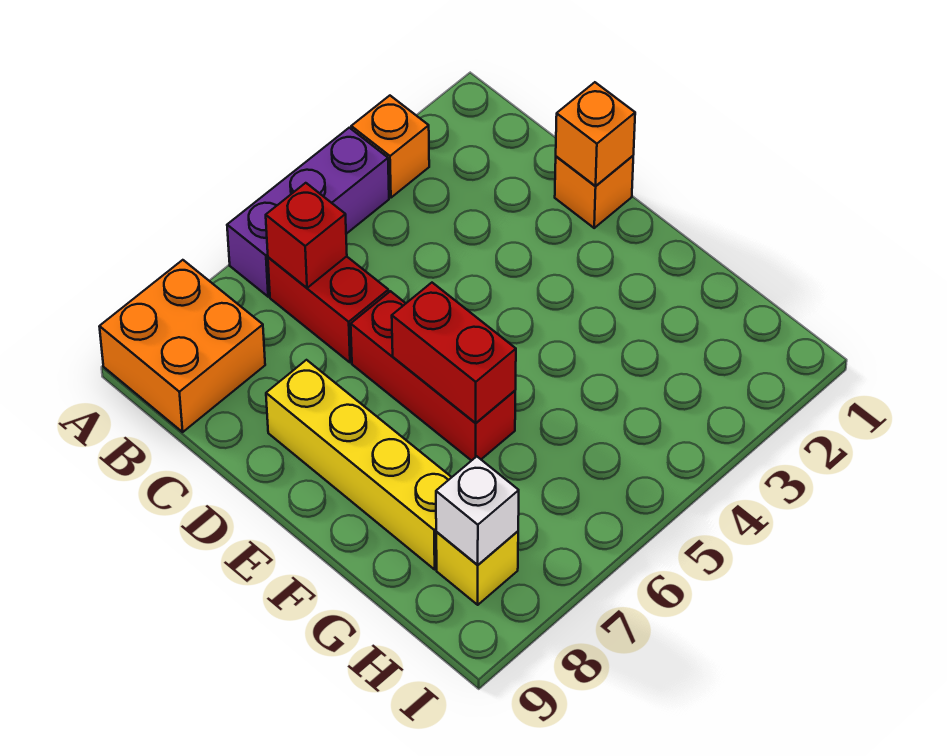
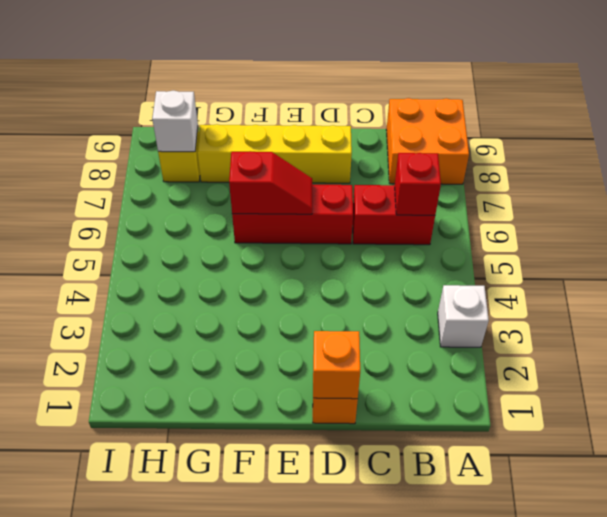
orange 1x1 brick [351,96,429,198] -> white 1x1 brick [438,285,489,347]
purple 1x3 brick [227,128,389,297] -> none
red 1x2 brick [392,283,516,423] -> red 1x2 slope [229,151,312,214]

